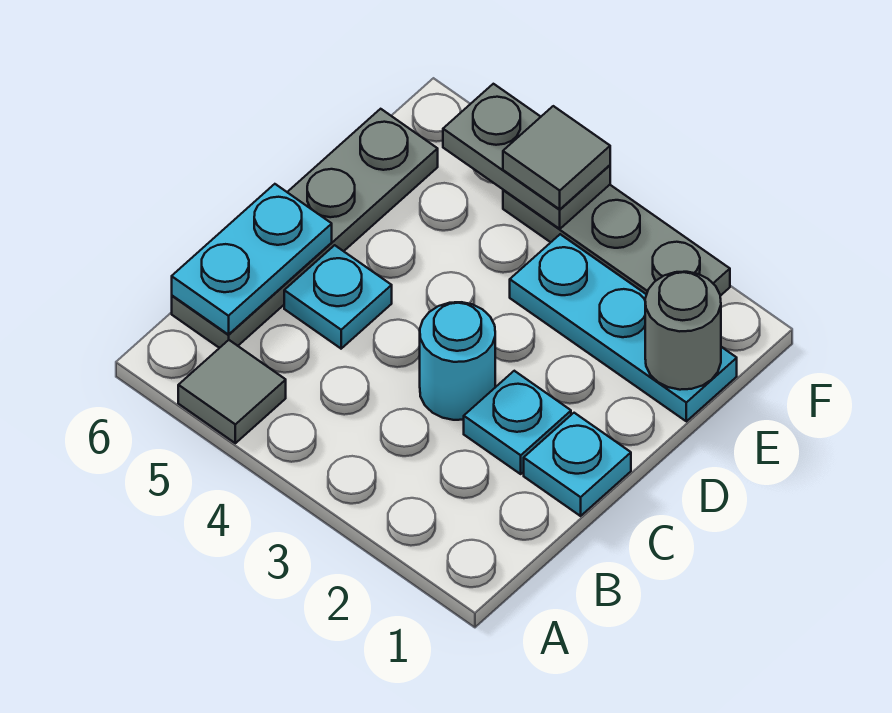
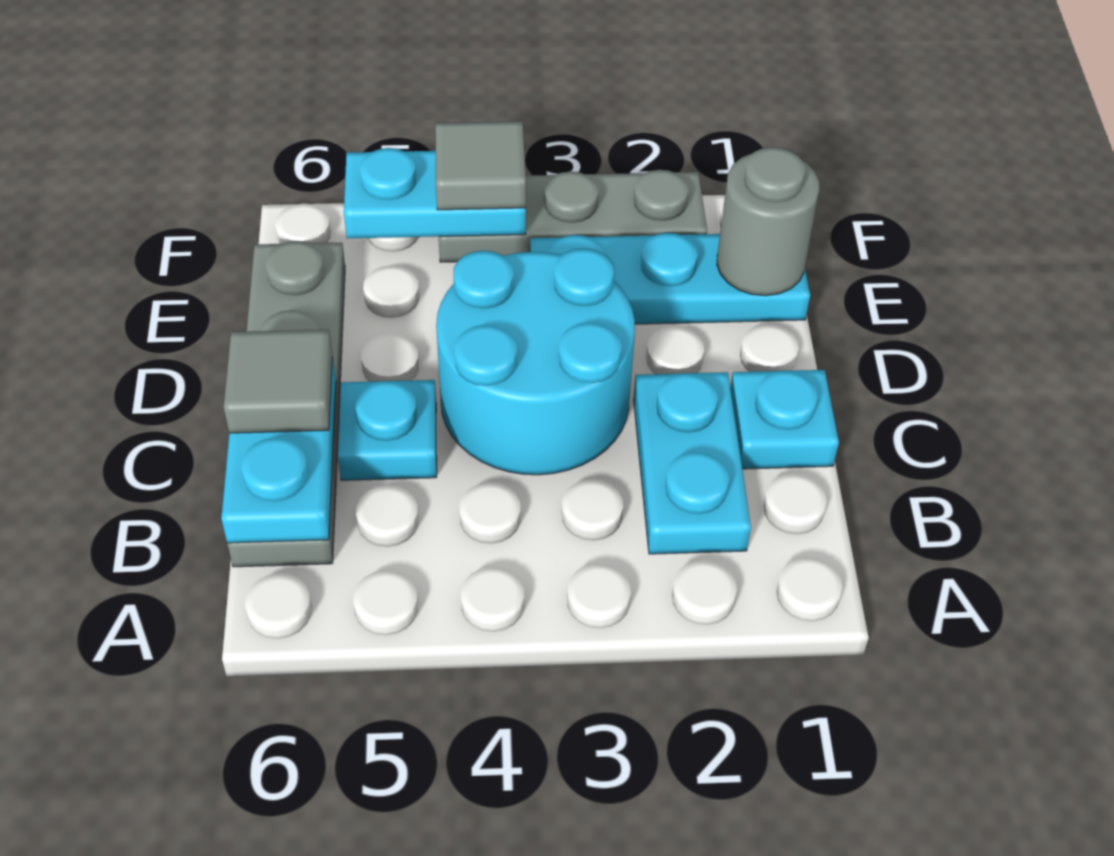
grey 1x1 tile [178,340,286,443] -> grey 1x1 tile moved to [224,330,332,433]
cyan 1x1 plate [464,371,571,474] -> cyan 1x2 plate [634,372,751,554]
cyan 1x1 round brick [420,302,495,420] -> cyan 2x2 round brick [436,248,635,475]
grey 1x2 plate [443,84,610,229] -> cyan 1x2 plate [344,148,526,238]

